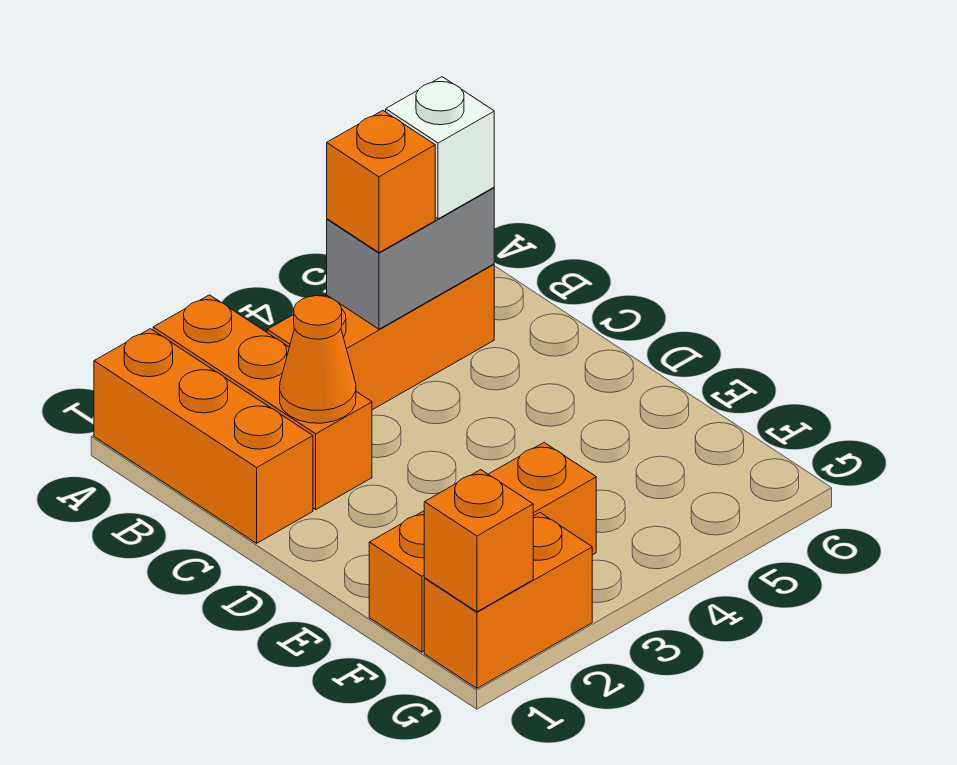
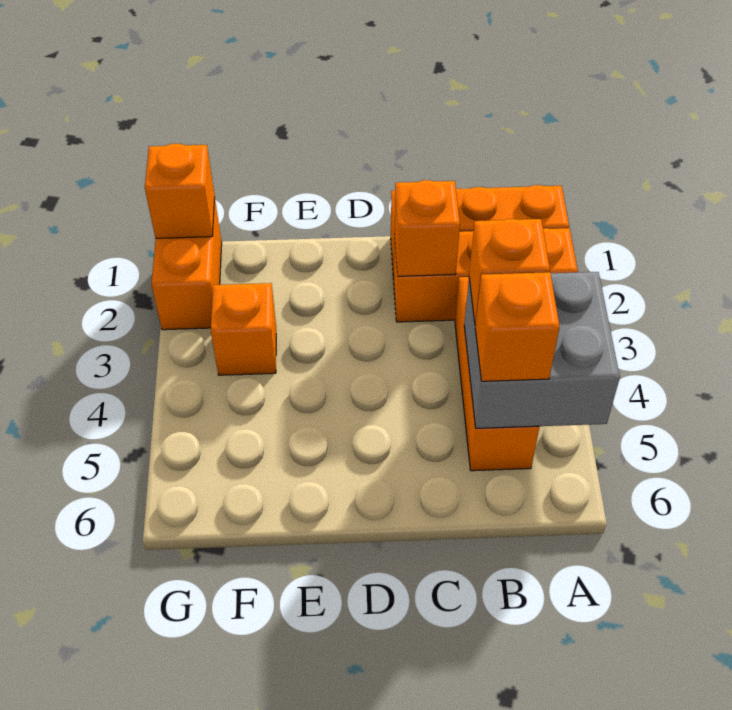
grey 1x2 brick [327,187,494,329] -> grey 2x2 brick [464,272,620,428]
white 1x1 brick [386,77,494,219] -> orange 1x1 brick [475,272,560,381]
orange 1x1 cone [280,296,356,423] -> orange 1x1 brick [394,180,460,276]
orange 1x3 brick [369,443,596,652] -> orange 1x1 brick [211,283,276,375]

